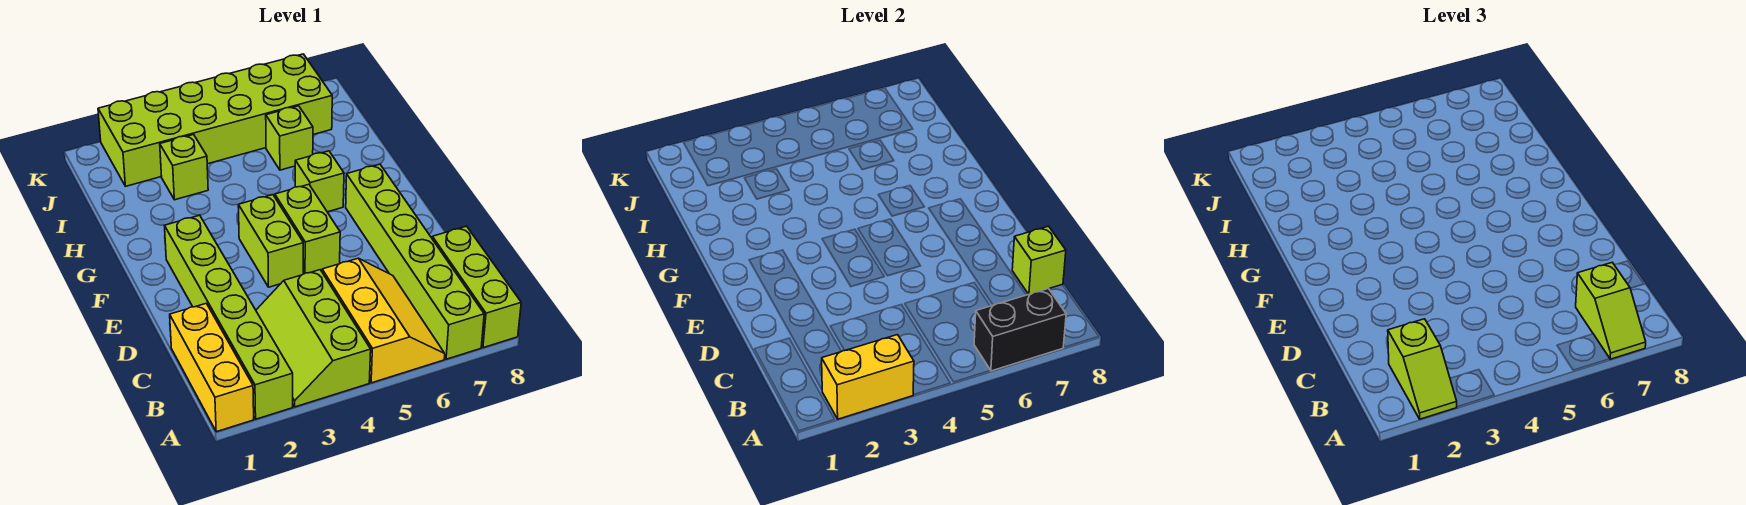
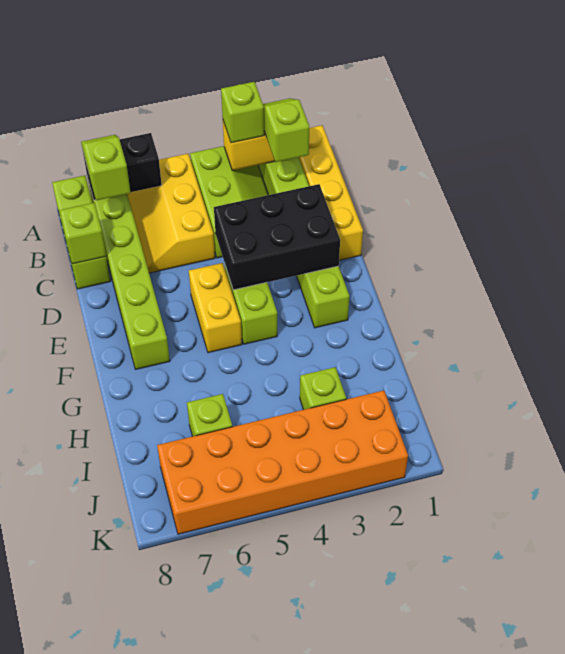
yellow 1x3 brick [170,303,254,432] -> yellow 1x4 brick [299,125,363,260]
none -> black 2x3 brick [214,184,340,290]
lime 1x2 brick [275,184,340,274] -> yellow 1x2 brick [189,263,242,353]
lime 1x1 brick [295,151,344,212] -> lime 1x1 brick moved to [221,82,264,143]
lime 2x6 brick [98,54,332,186] -> orange 2x6 brick [157,390,408,534]

